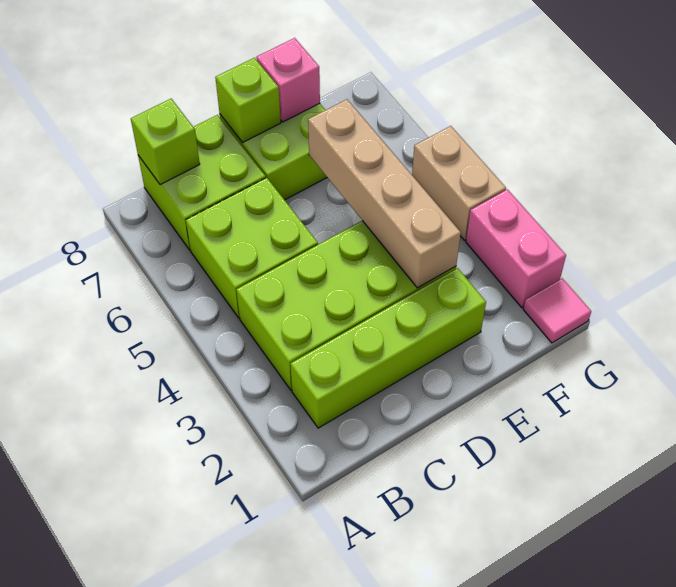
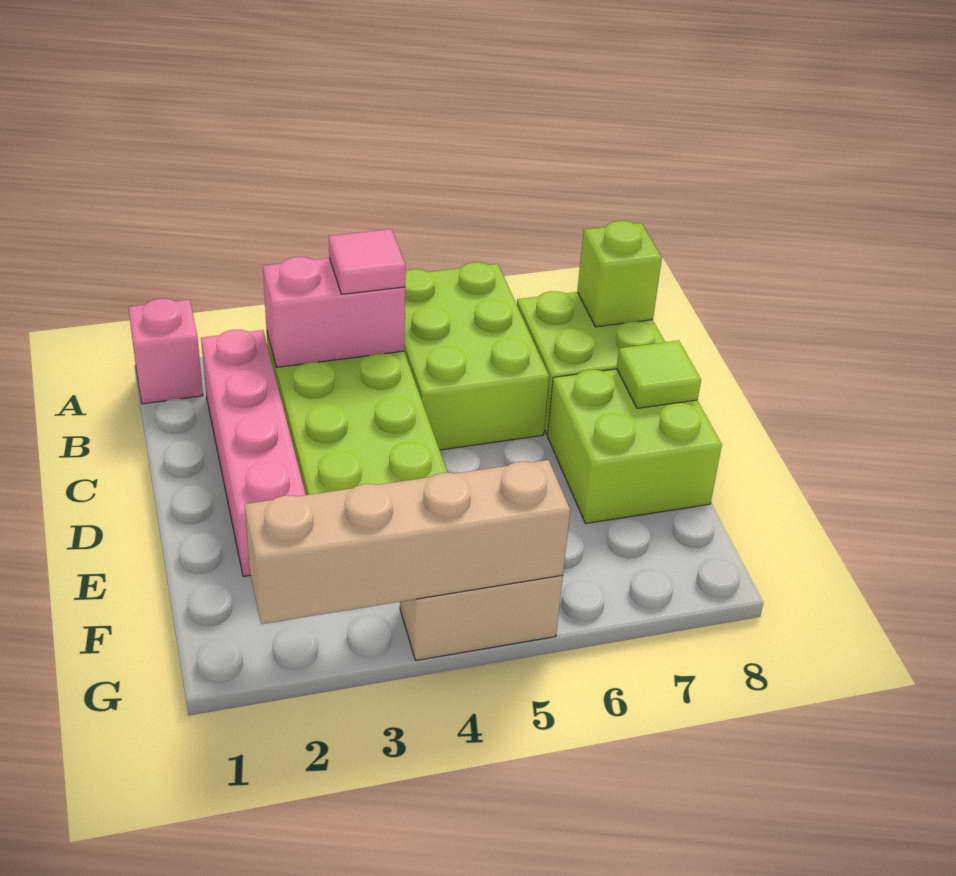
lime 1x4 brick [290,268,486,428] -> pink 1x4 brick [201,330,306,577]
lime 2x2 brick [186,178,318,318] -> lime 2x3 brick [404,262,549,450]
lime 1x1 brick [215,58,281,143] -> lime 1x1 tile [617,340,701,408]
tan 1x4 brick [308,99,461,288] -> tan 1x4 brick moved to [245,460,570,624]
pink 1x1 brick [257,38,320,122] -> pink 1x1 brick moved to [128,299,203,404]
pink 1x1 tile [523,278,591,343] -> pink 1x1 tile moved to [329,229,406,294]
pink 1x2 brick [466,189,566,308] -> pink 1x2 brick moved to [263,257,405,367]

